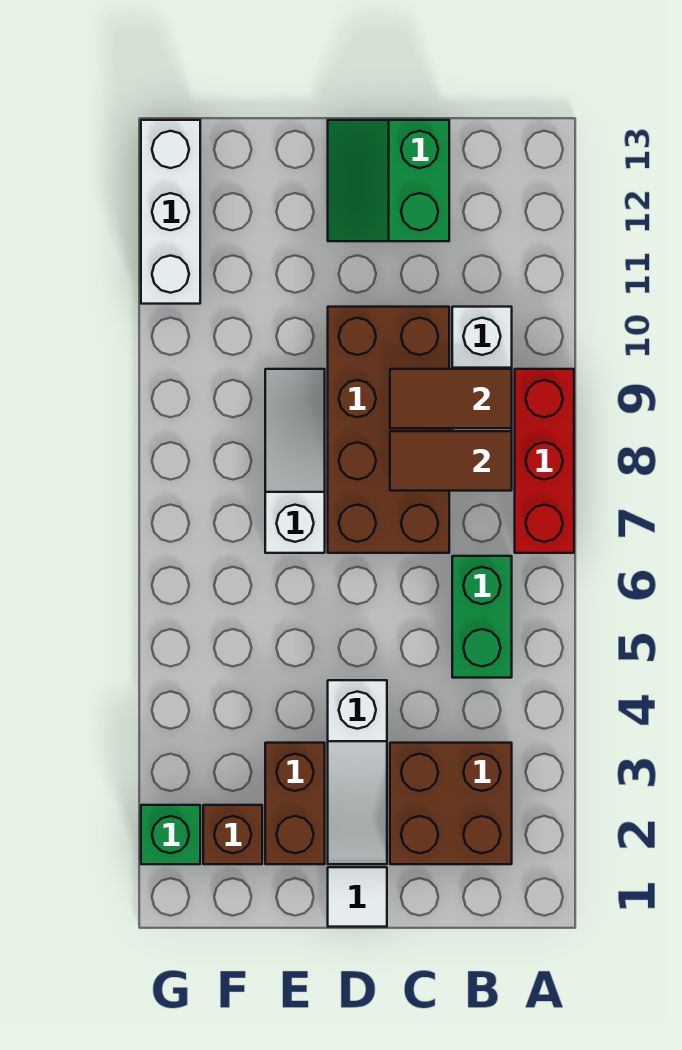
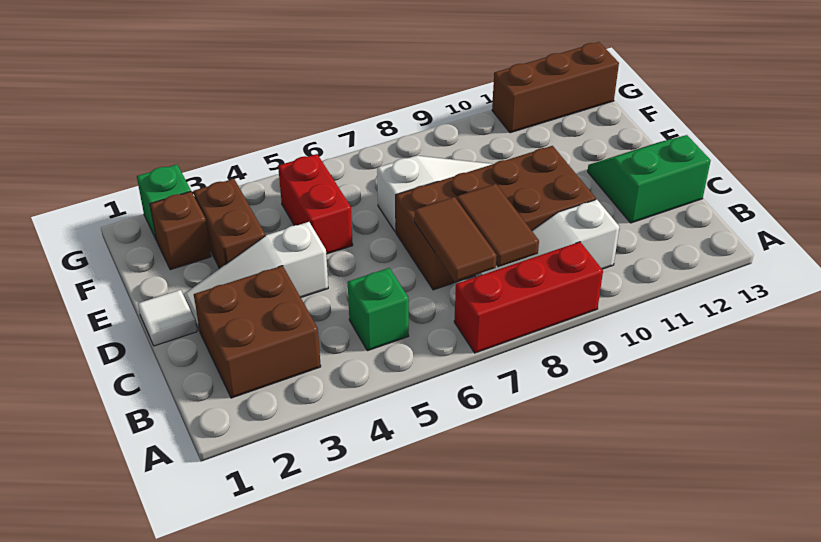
green 1x2 brick [452,556,512,678] -> green 1x1 brick [348,268,409,351]
brown 1x2 tile [390,369,512,428] -> brown 1x2 tile moved to [415,197,497,282]
brown 1x2 brick [265,743,325,864] -> brown 1x2 brick turned to [194,179,265,269]
none -> red 1x2 brick [278,154,353,254]
white 1x3 brick [141,120,200,304] -> brown 1x3 brick [492,42,619,133]

